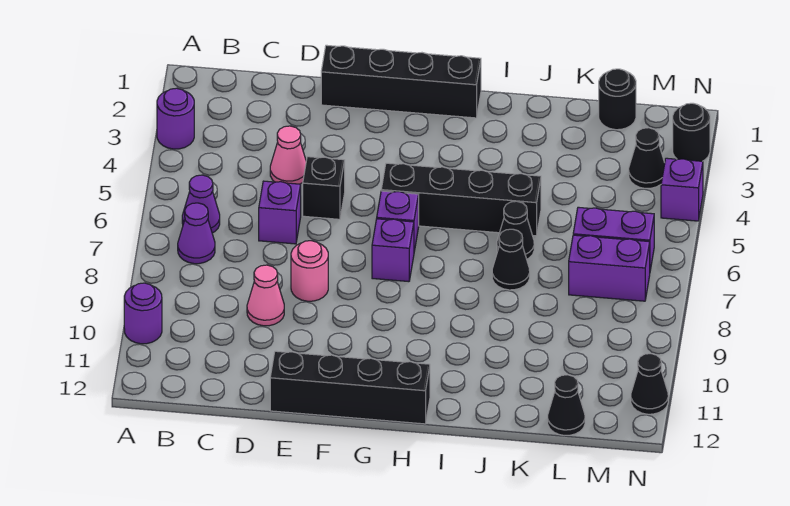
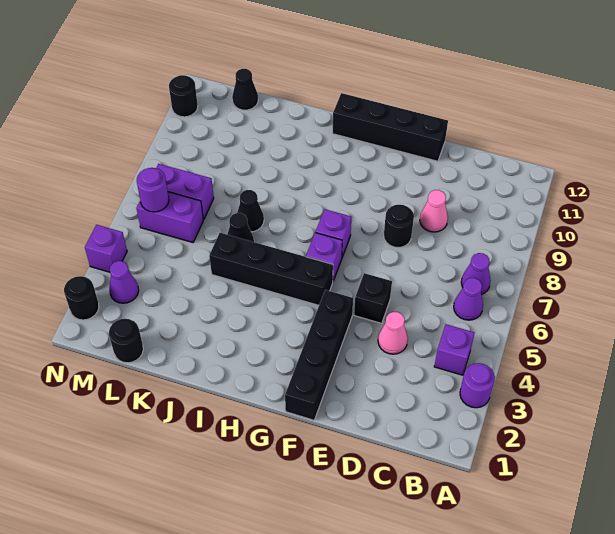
purple 1x1 round brick [124,283,162,344] -> purple 1x1 round brick moved to [137,168,169,212]
purple 1x1 brick [259,181,301,244] -> purple 1x1 brick moved to [434,324,474,375]
black 1x4 brick [321,45,481,118] -> black 1x4 brick turned to [285,290,353,420]
pink 1x1 round brick [291,241,328,301] -> black 1x1 round brick [384,205,414,248]
black 1x1 cone [629,128,665,188] -> purple 1x1 cone [109,261,139,303]
black 1x1 cone [631,354,668,414] -> black 1x1 round brick [169,75,198,117]

